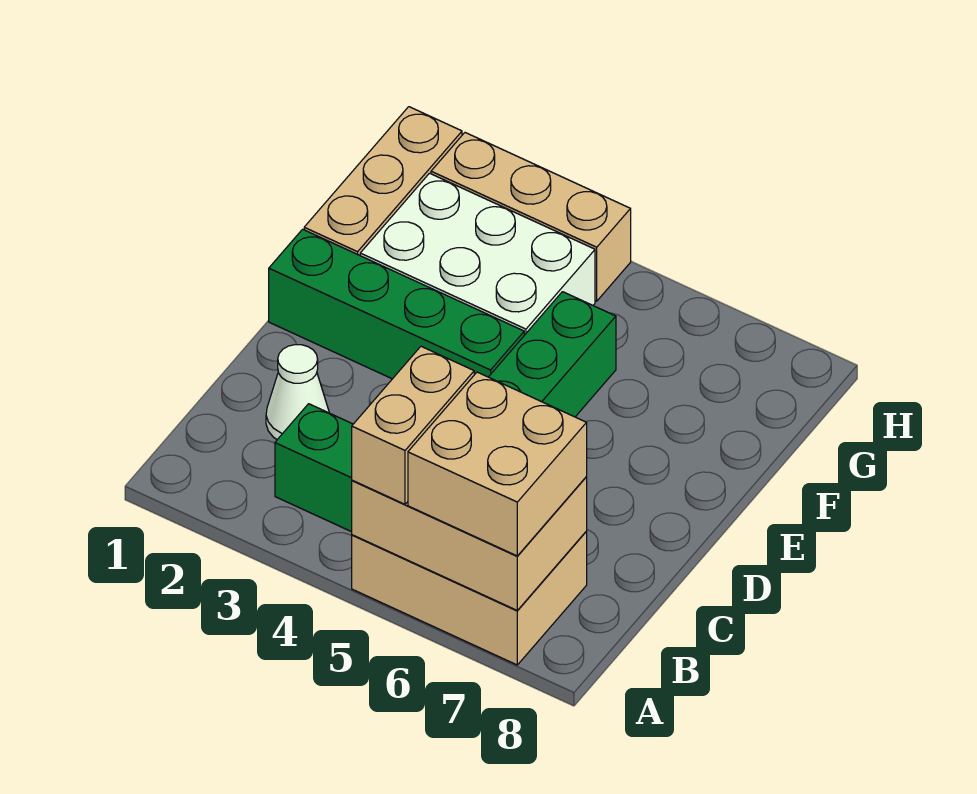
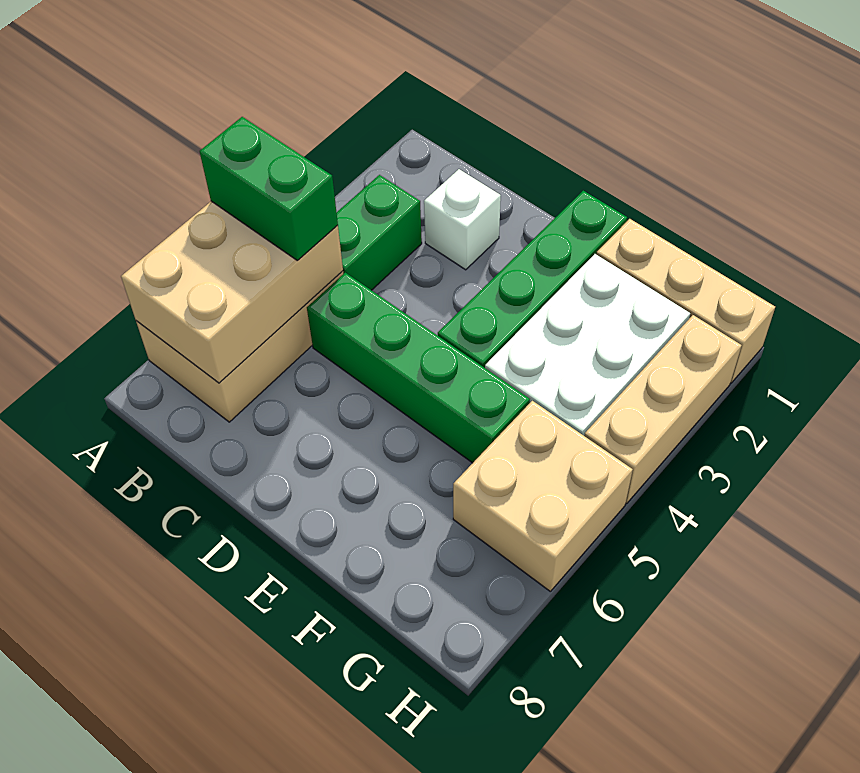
tan 1x2 brick [352,346,474,504] -> green 1x2 brick [200,117,338,260]
tan 2x2 brick [408,372,587,556] -> tan 2x2 brick moved to [453,401,633,591]
white 1x1 cone [266,345,329,439] -> white 1x1 brick [424,169,501,270]

